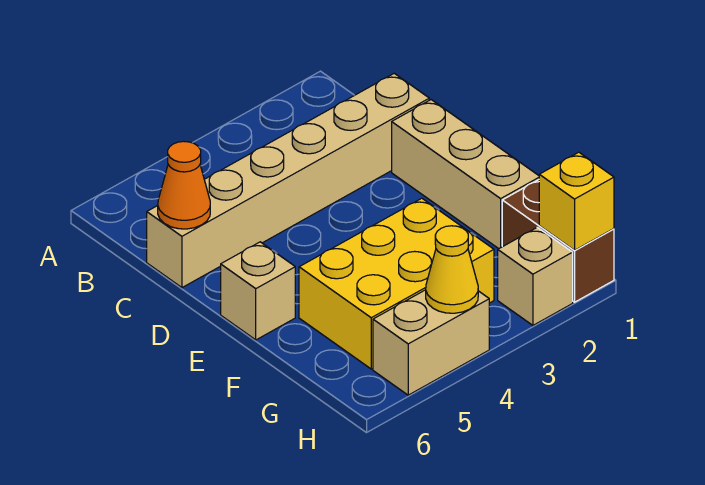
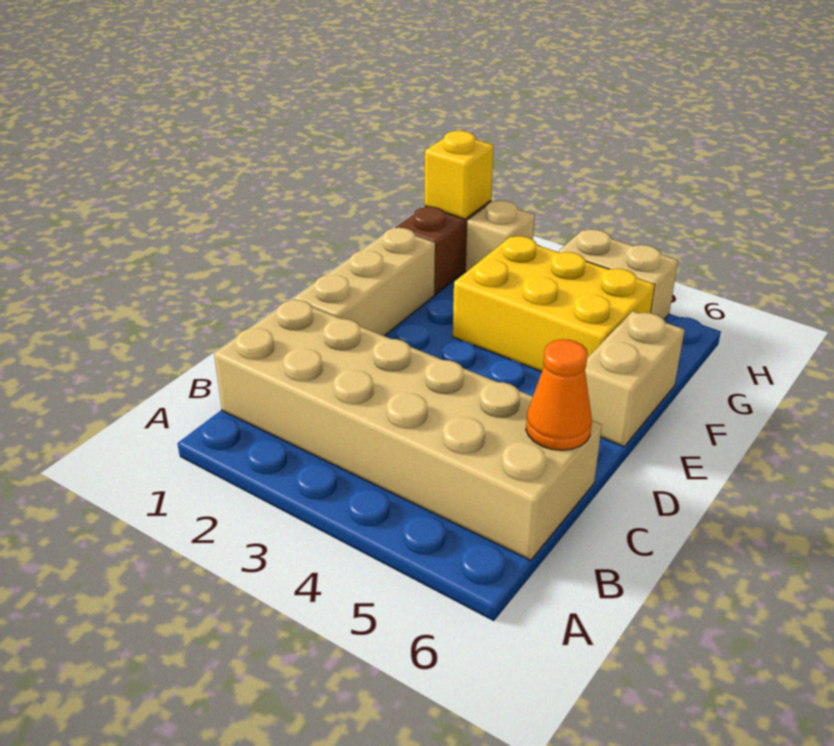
tan 1x6 brick [147,73,429,288] -> tan 2x6 brick [214,299,602,560]
tan 1x1 brick [221,242,295,340] -> tan 1x2 brick [585,311,685,447]
yellow 1x1 cone [426,226,478,313] -> none

